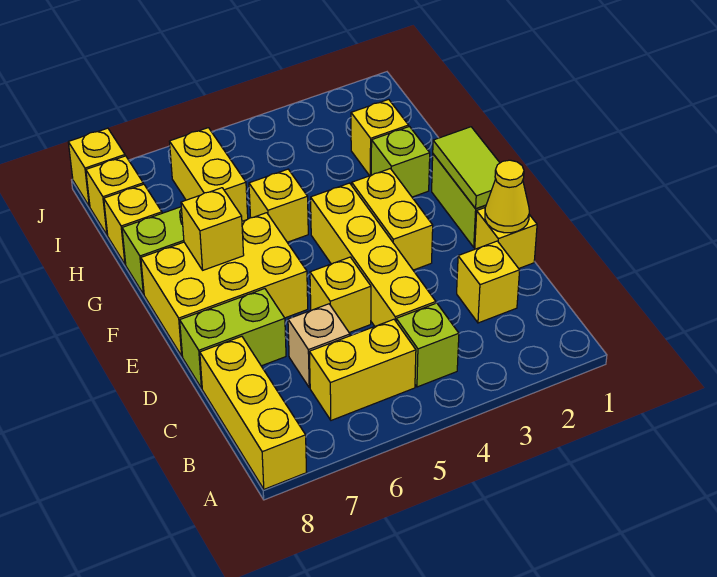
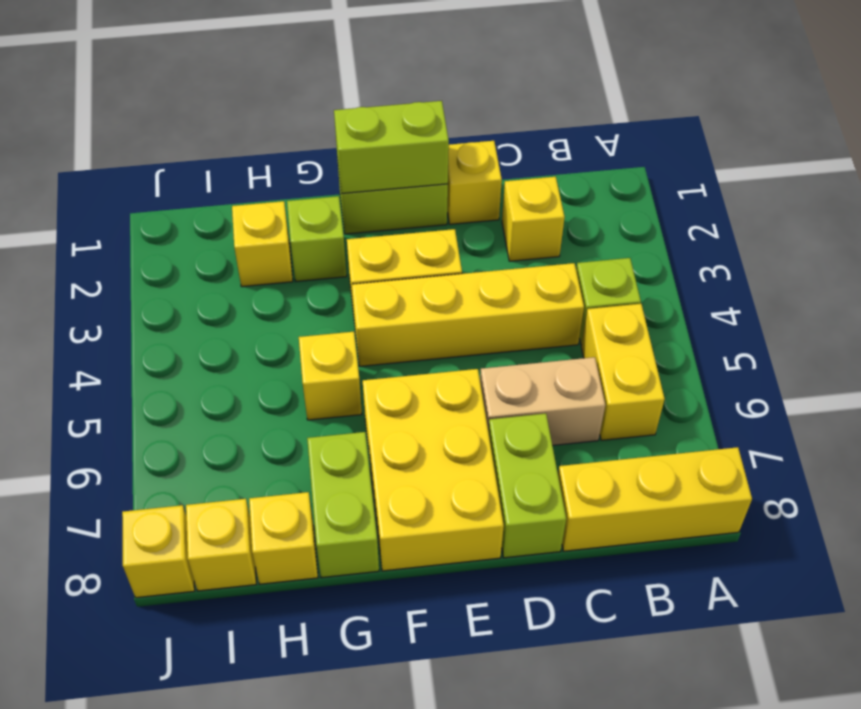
tan 1x1 brick [288,304,350,388] -> tan 1x2 brick [480,357,605,446]
yellow 1x1 cone [485,160,529,233] -> none
yellow 1x1 brick [310,257,371,333] -> none
lime 1x2 tile [433,127,500,209] -> lime 1x2 brick [334,101,449,193]
yellow 1x1 brick [181,188,244,270] -> none
yellow 1x2 brick [169,128,248,221] -> none

